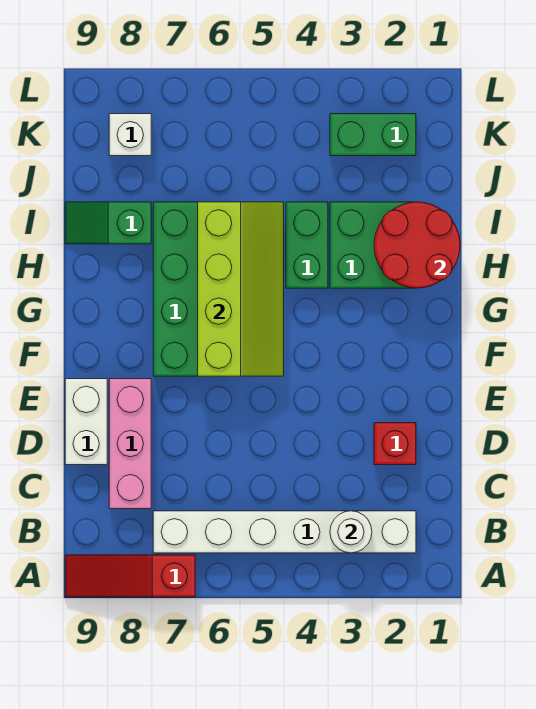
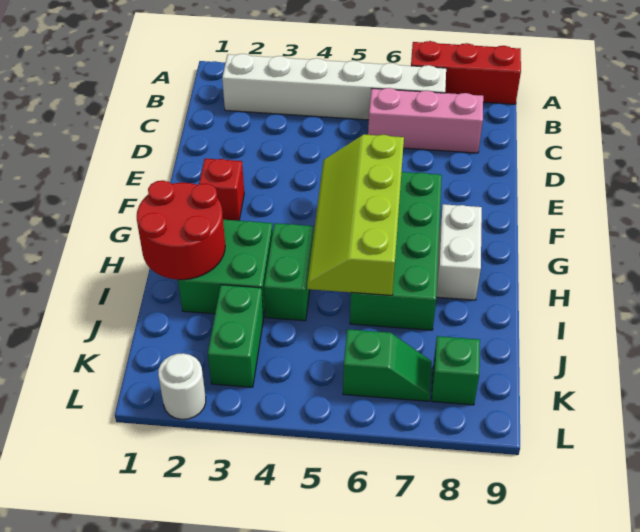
red 1x3 slope [65,555,195,597] -> red 1x3 brick [411,41,521,104]
white 1x1 round brick [330,511,372,553] -> white 1x1 round brick moved to [158,353,206,419]
pink 1x3 brick [109,379,151,509] -> pink 1x3 brick turned to [368,88,483,153]
red 1x1 brick [374,423,416,465] -> red 1x1 brick moved to [199,159,244,221]
white 1x2 brick [65,379,107,465] -> white 1x2 brick moved to [436,204,482,300]
green 1x2 slope [65,202,151,244] -> green 1x2 slope moved to [343,329,432,401]
green 1x2 brick [330,114,416,156] -> green 1x2 brick turned to [208,285,264,387]
white 1x1 brick [109,114,151,156] -> green 1x1 brick [432,336,480,405]

